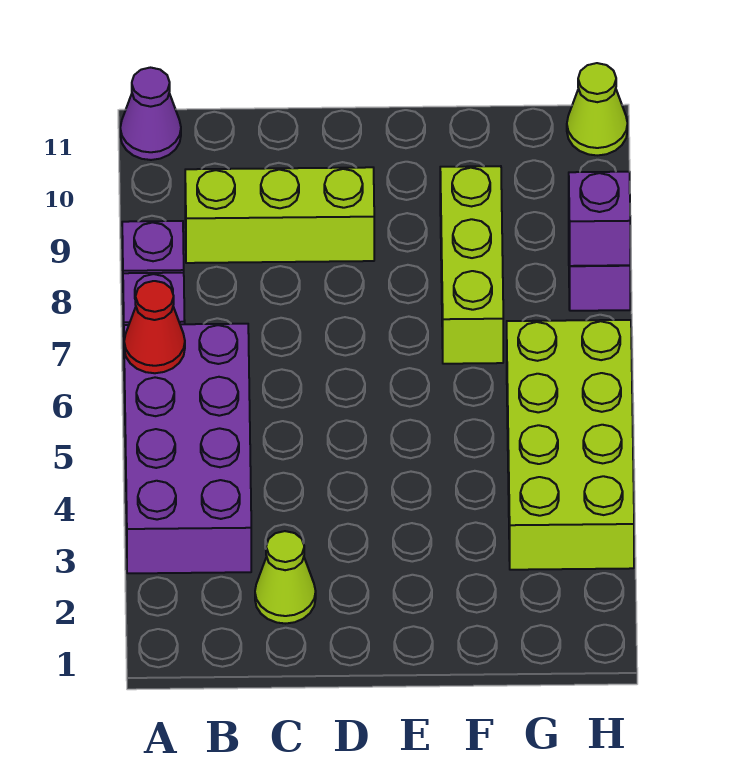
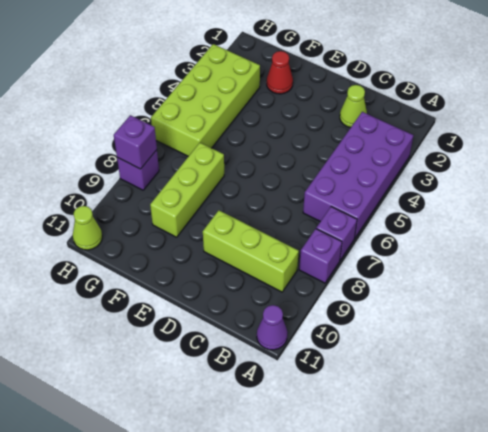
red 1x1 cone [124,281,185,373] -> red 1x1 cone moved to [267,51,293,94]

